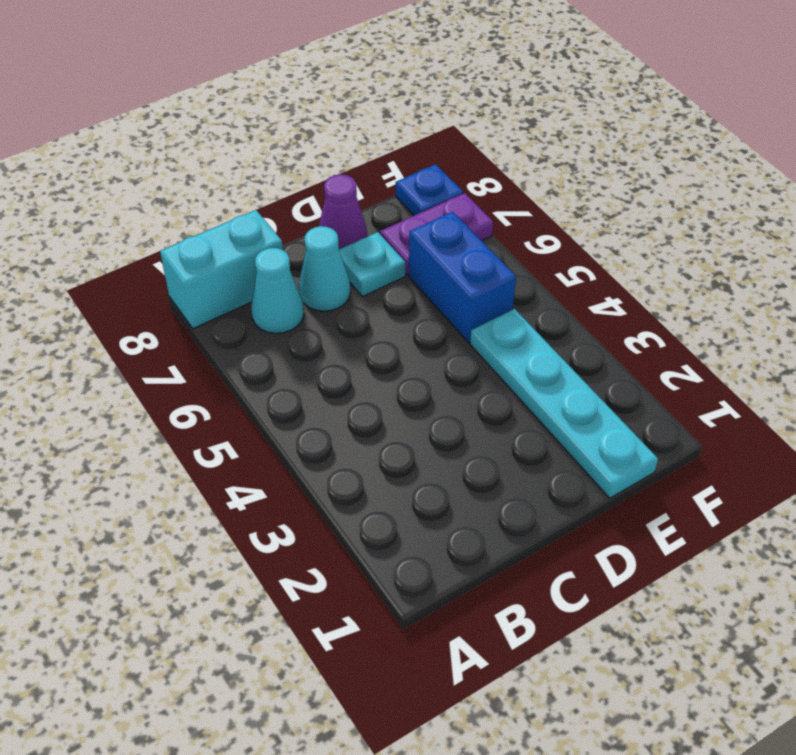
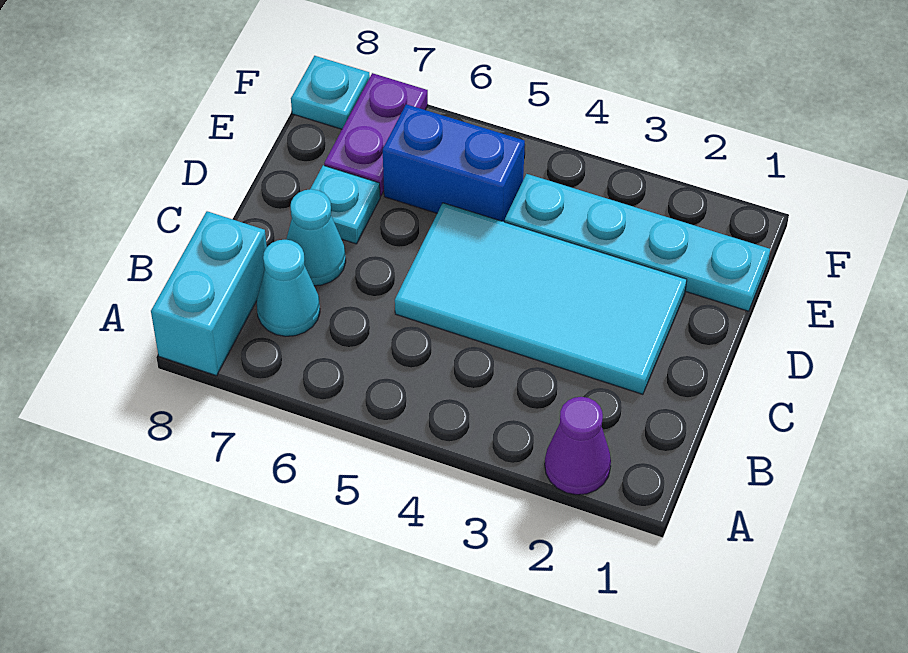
none -> cyan 2x4 tile [395,203,687,394]
purple 1x1 cone [319,174,367,249] -> purple 1x1 cone moved to [545,397,611,495]
blue 1x1 plate [396,164,463,215] -> cyan 1x1 plate [291,56,370,129]

